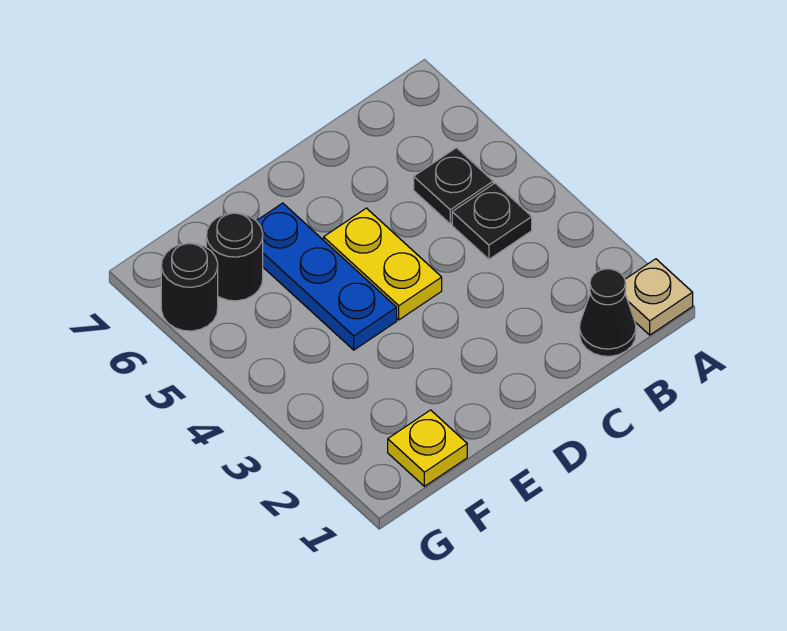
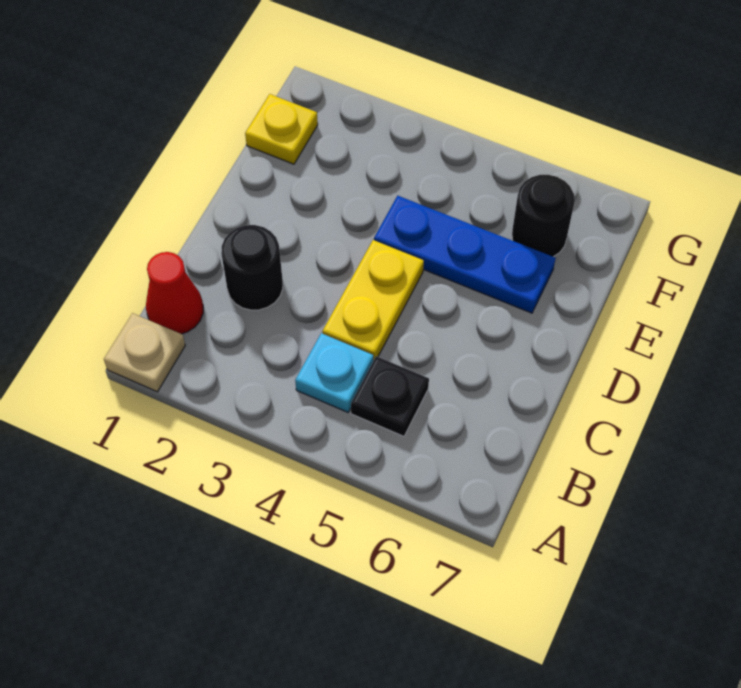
black 1x1 cone [580,269,636,356] -> red 1x1 cone [146,252,203,334]
black 1x1 plate [452,183,532,259] -> cyan 1x1 plate [295,333,373,412]
yellow 1x2 plate [324,208,442,320] -> yellow 1x2 plate turned to [322,240,424,361]
black 1x1 round brick [161,243,218,331] -> black 1x1 round brick moved to [221,225,283,310]

